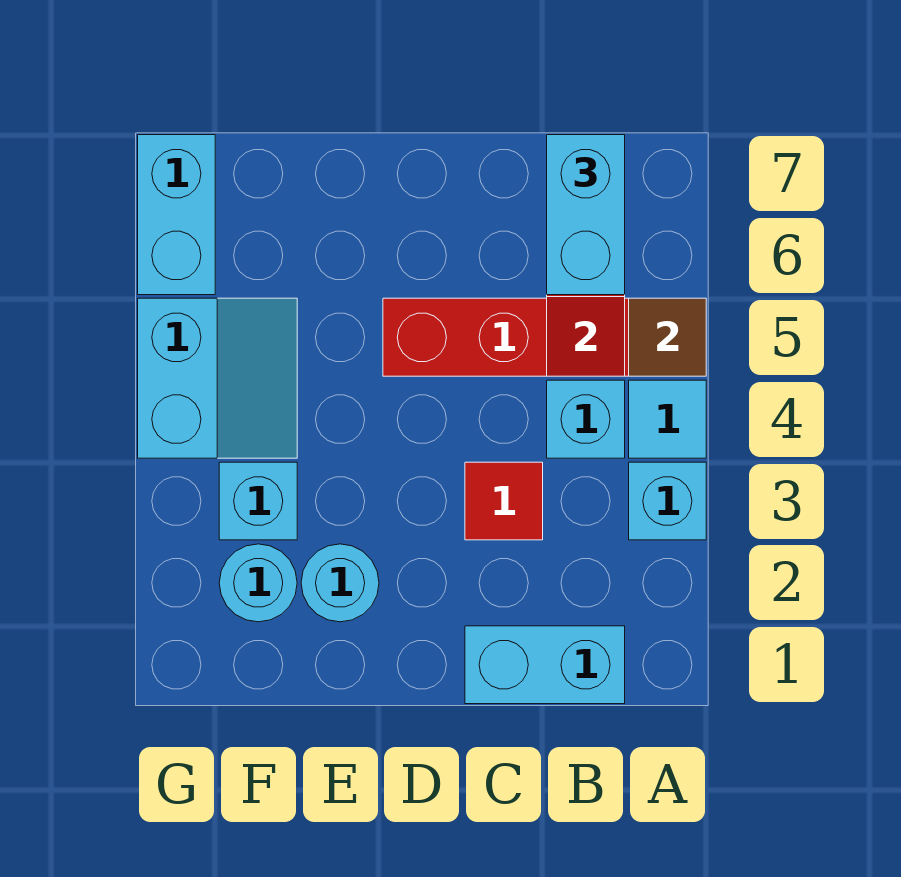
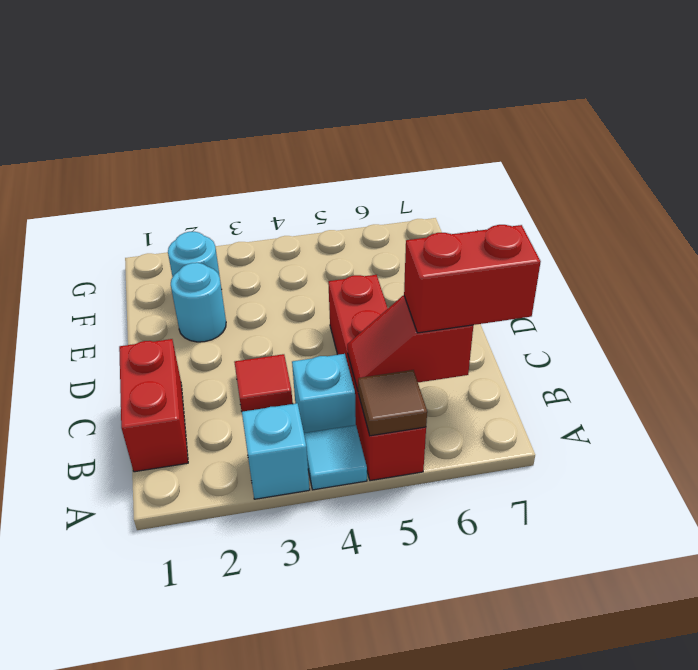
cyan 1x2 brick [465,626,625,704] -> red 1x2 brick [119,339,188,472]
cyan 1x2 brick [547,135,625,295] -> red 1x2 brick [404,225,541,333]
cyan 1x1 brick [219,462,297,540] -> none
cyan 2x2 slope [138,298,297,458] -> none
cyan 1x2 brick [138,135,215,295] -> none

